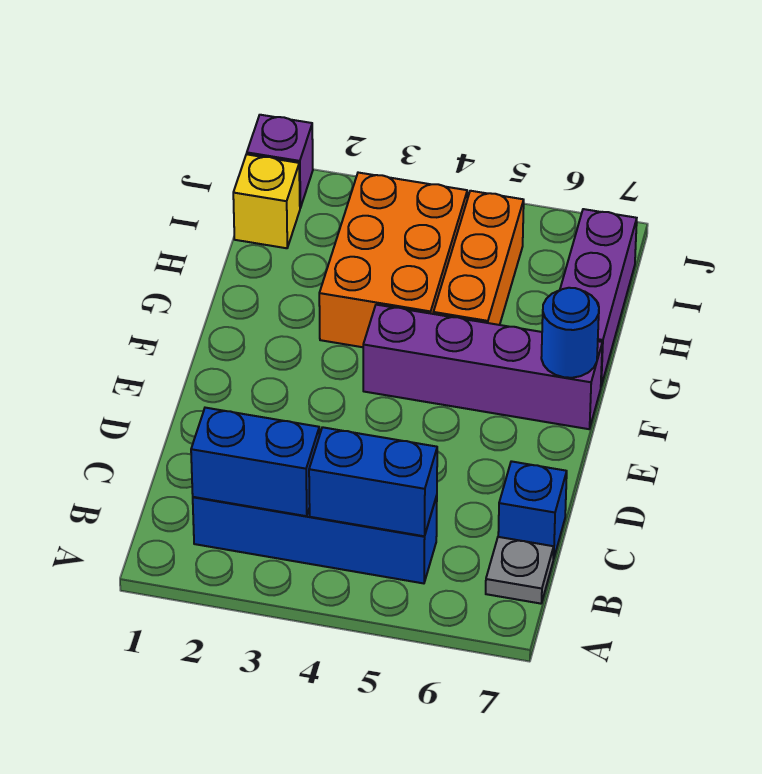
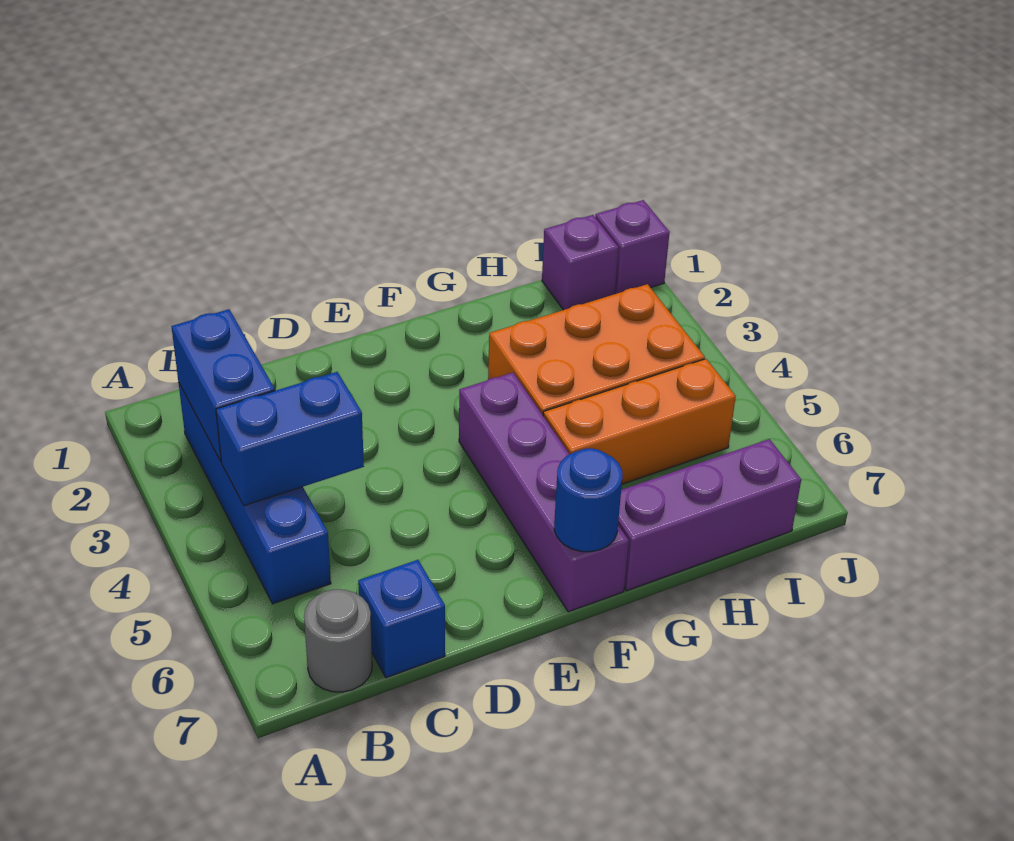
blue 1x2 brick [309,427,437,536] -> blue 1x2 brick turned to [216,372,364,506]
grey 1x1 plate [486,537,554,604] -> grey 1x1 round brick [304,589,372,692]
yellow 1x1 brick [233,154,300,248] -> purple 1x1 brick [542,215,619,310]

